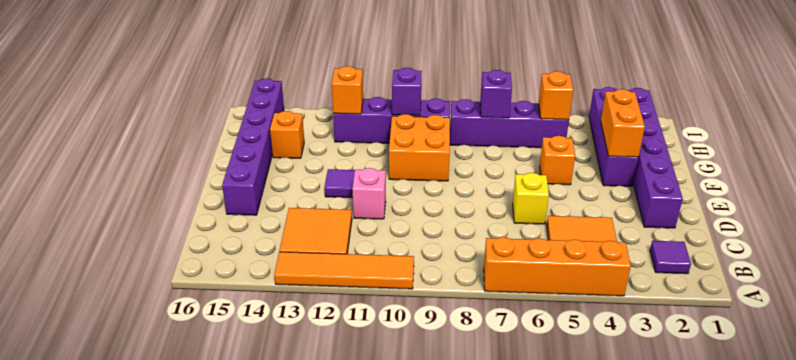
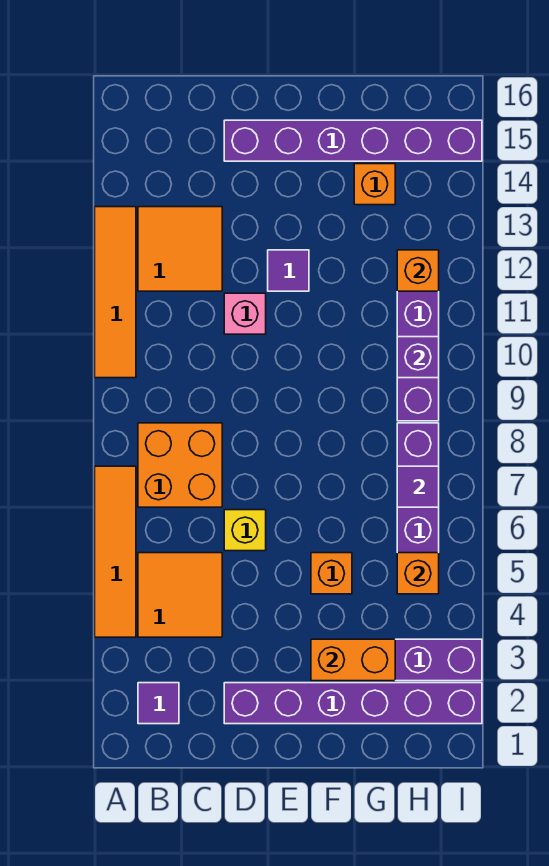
orange 1x4 brick [484,237,631,296] -> orange 1x4 tile [95,466,136,637]
orange 2x2 brick [389,114,450,181] -> orange 2x2 brick moved to [138,423,222,507]
purple 1x1 brick [480,70,512,118] -> purple 1x1 tile [397,466,439,507]

